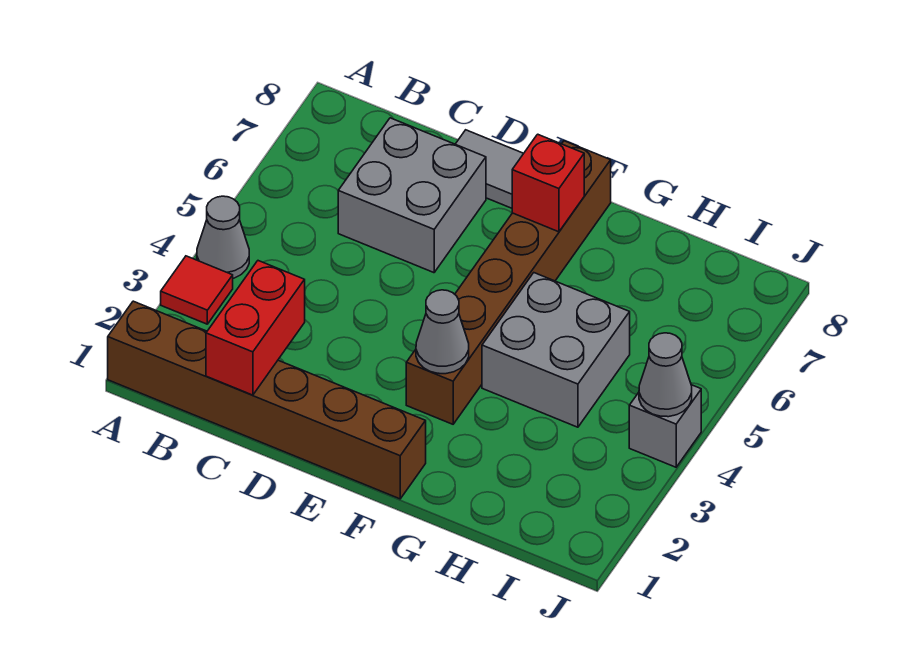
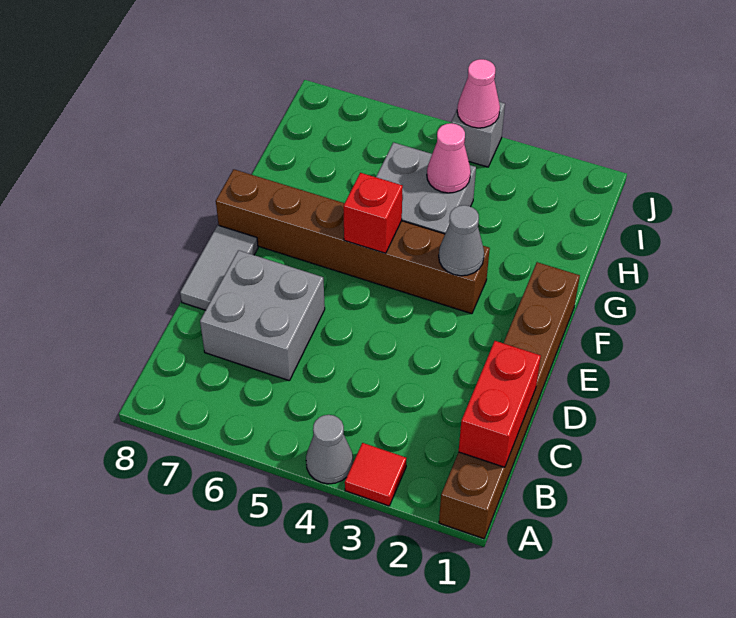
red 1x2 brick [206,261,305,395] -> red 1x2 brick turned to [459,341,541,467]
red 1x1 brick [512,134,584,232] -> red 1x1 brick moved to [343,173,403,253]
none -> pink 1x1 cone [427,123,471,193]
grey 1x1 cone [639,333,692,417] -> pink 1x1 cone [457,59,500,128]

